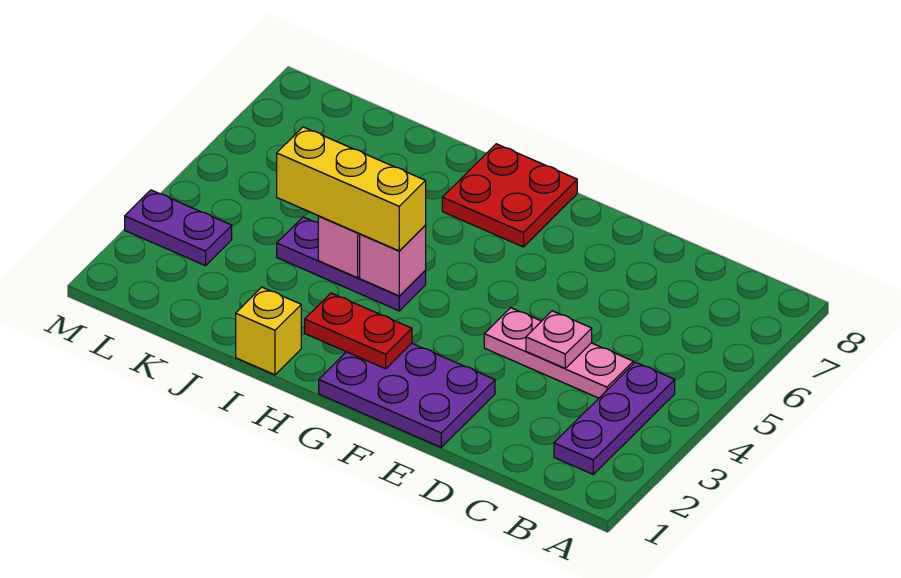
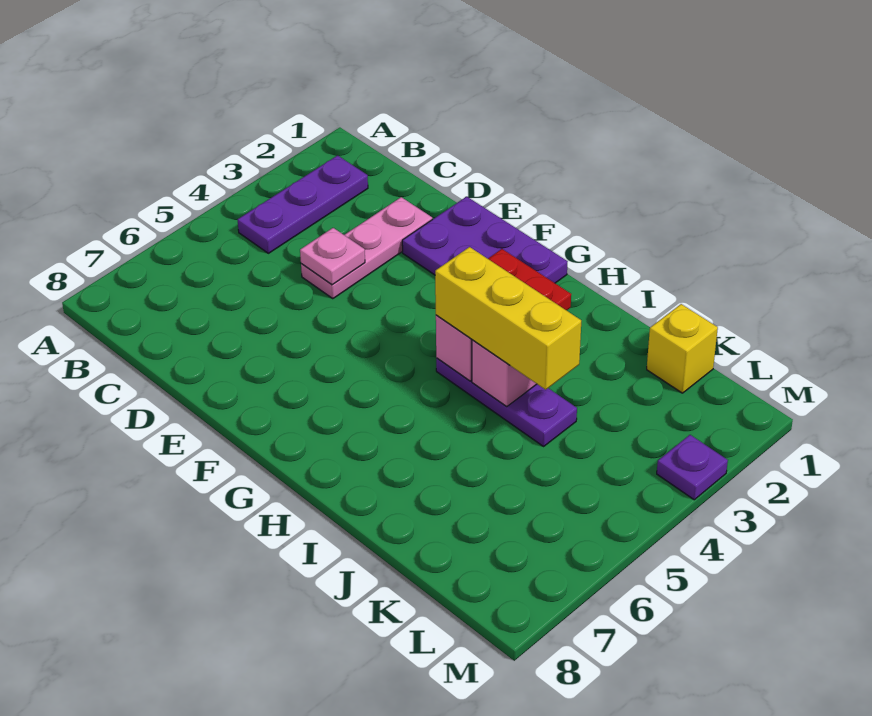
pink 1x3 plate [484,308,633,398] -> pink 1x3 plate turned to [301,197,432,299]
red 2x2 plate [442,144,577,247] -> none
yellow 1x1 brick [236,287,301,375] -> yellow 1x1 brick moved to [647,304,718,393]
purple 1x2 plate [125,190,232,266] -> purple 1x1 plate [657,435,728,500]

